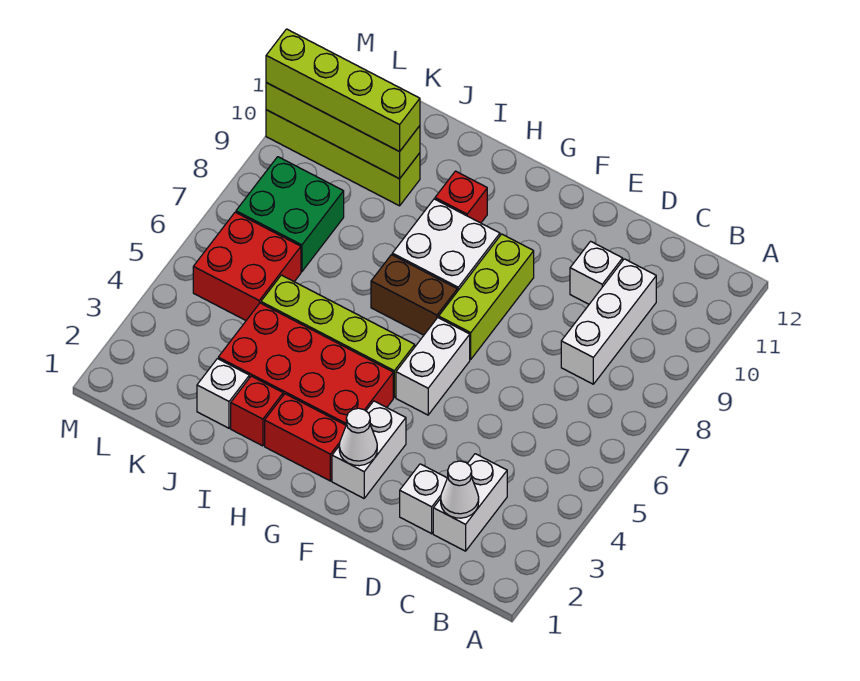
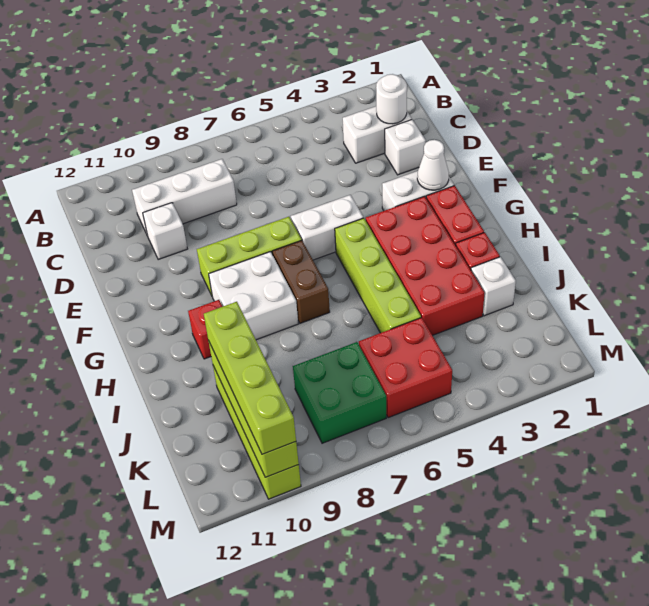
white 1x1 cone [441,461,479,518] -> white 1x1 round brick [376,74,407,124]

